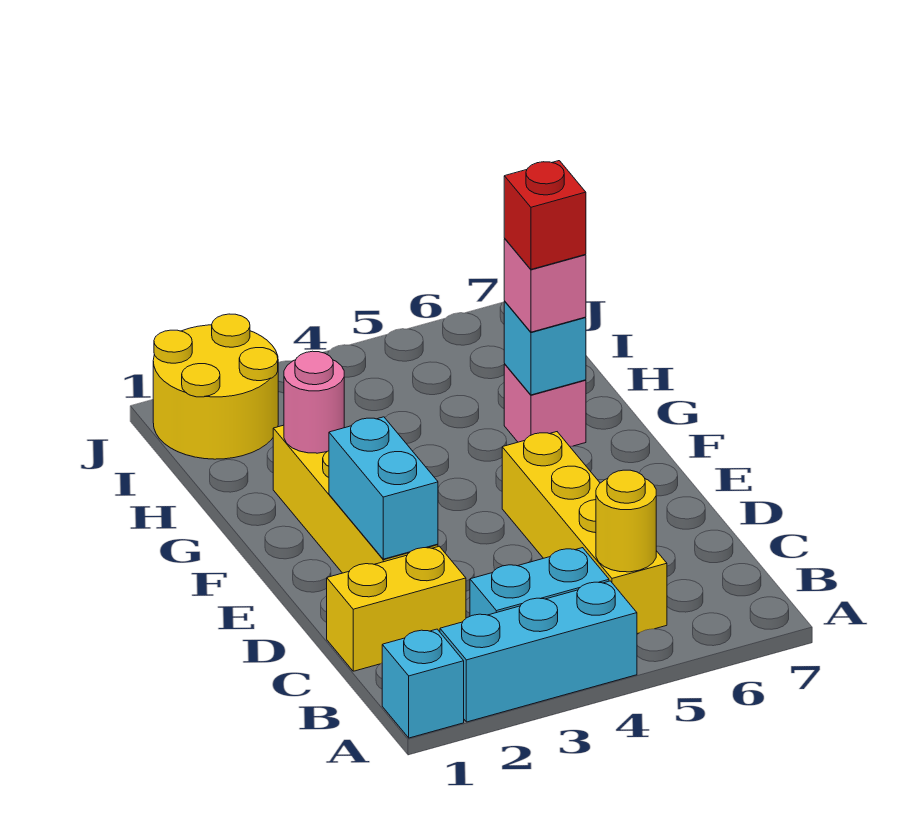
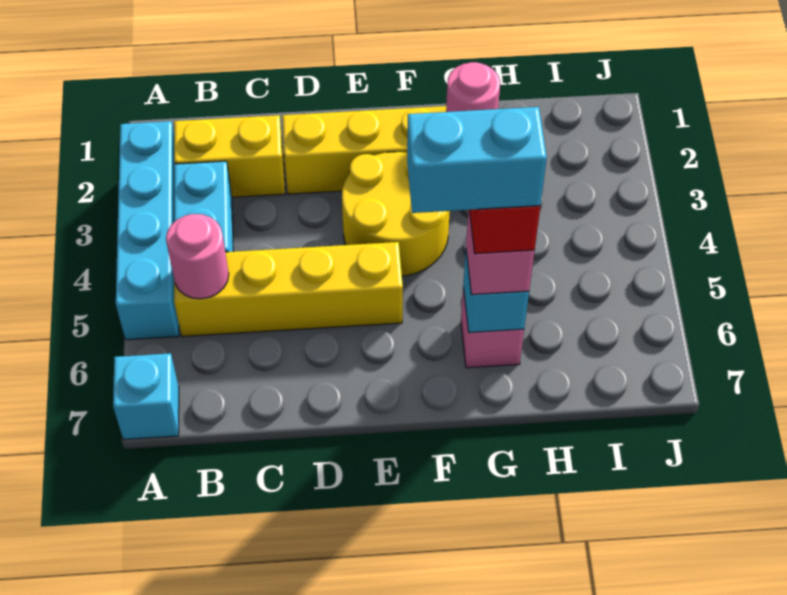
cyan 1x1 brick [382,629,464,738] -> cyan 1x1 brick moved to [113,353,179,440]
cyan 1x3 brick [440,581,637,722] -> cyan 1x4 brick [116,121,179,340]
yellow 1x1 round brick [596,470,656,572] -> pink 1x1 round brick [166,214,229,299]
yellow 1x2 brick [327,546,466,671] -> yellow 1x2 brick turned to [174,115,285,197]
cyan 1x2 brick [329,417,438,559] -> cyan 1x2 brick moved to [407,107,547,213]
yellow 2x2 round brick [153,314,278,459] -> yellow 2x2 round brick moved to [342,152,450,276]

